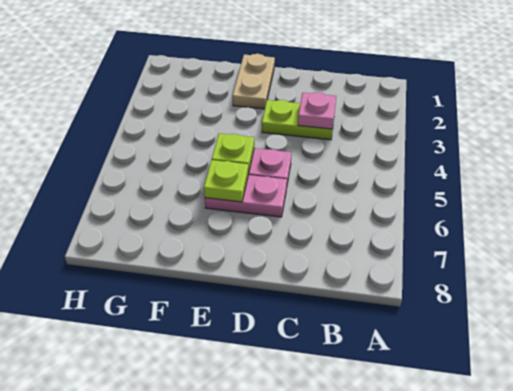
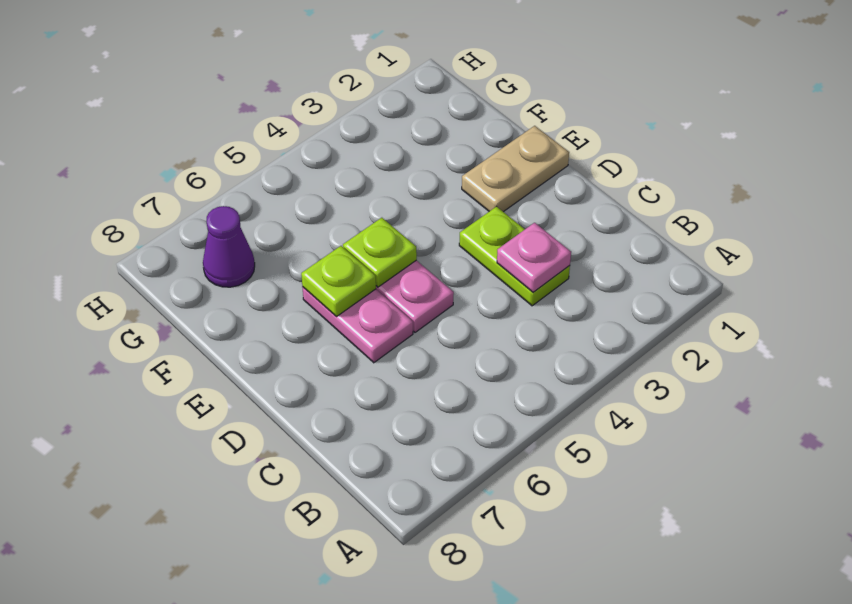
none -> purple 1x1 cone [203,206,255,287]

